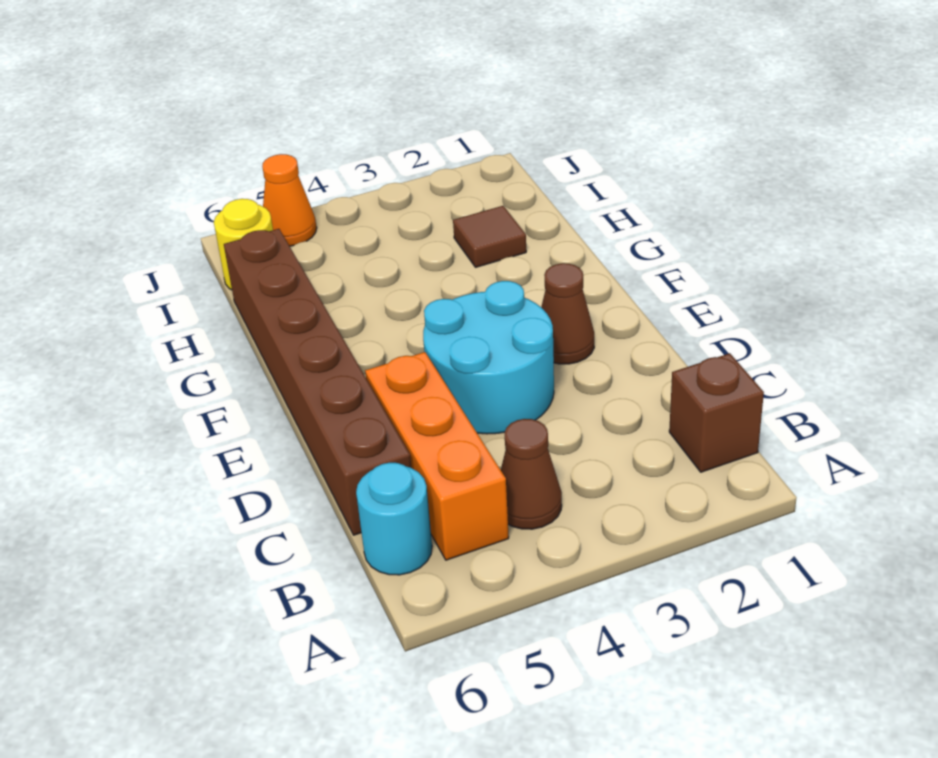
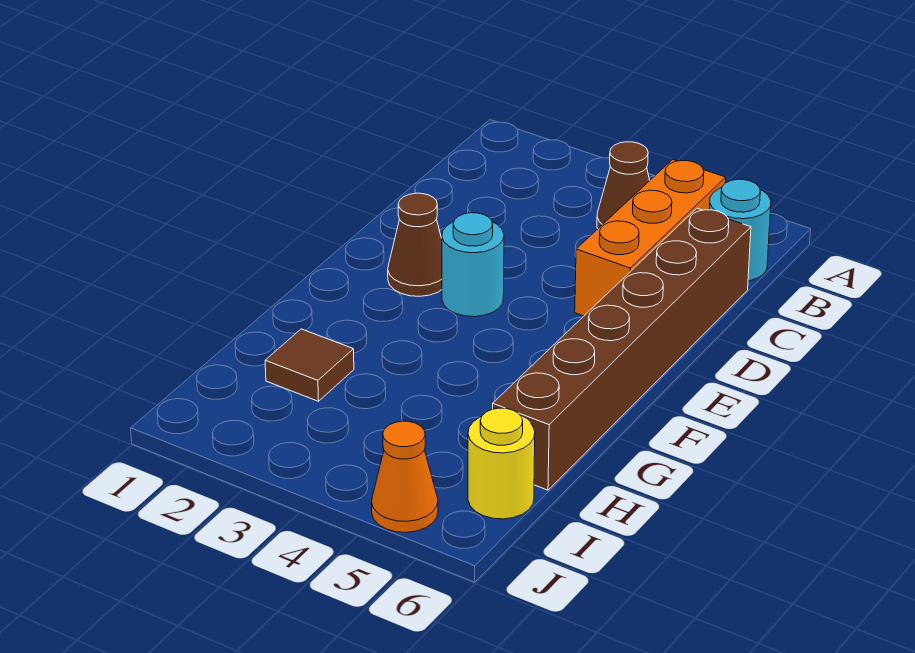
brown 1x1 brick [669,353,764,472] -> none
cyan 2x2 round brick [423,281,554,434] -> cyan 1x1 round brick [442,213,504,317]

